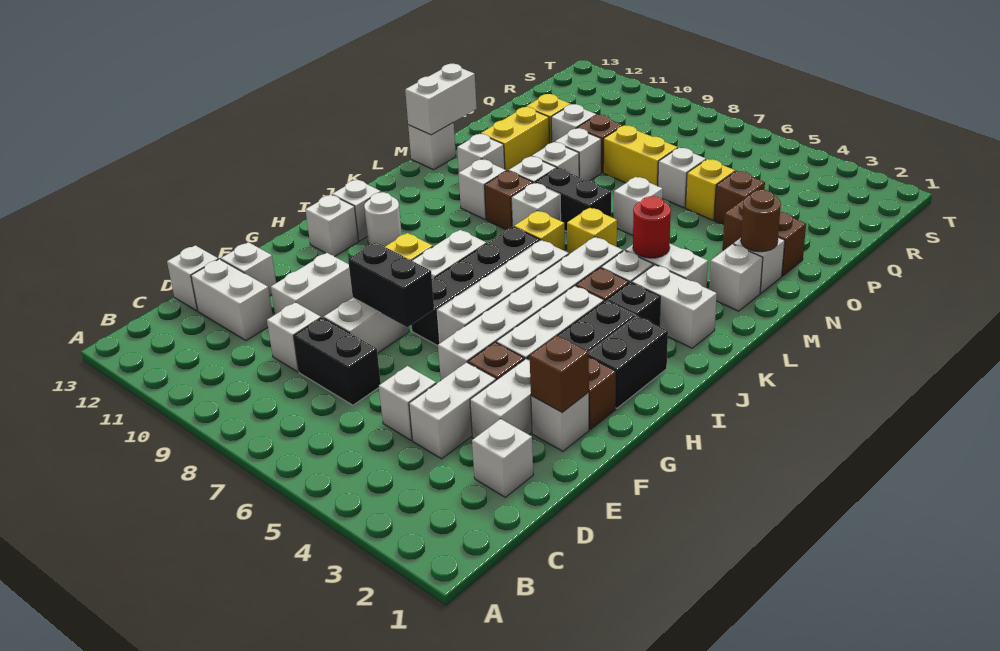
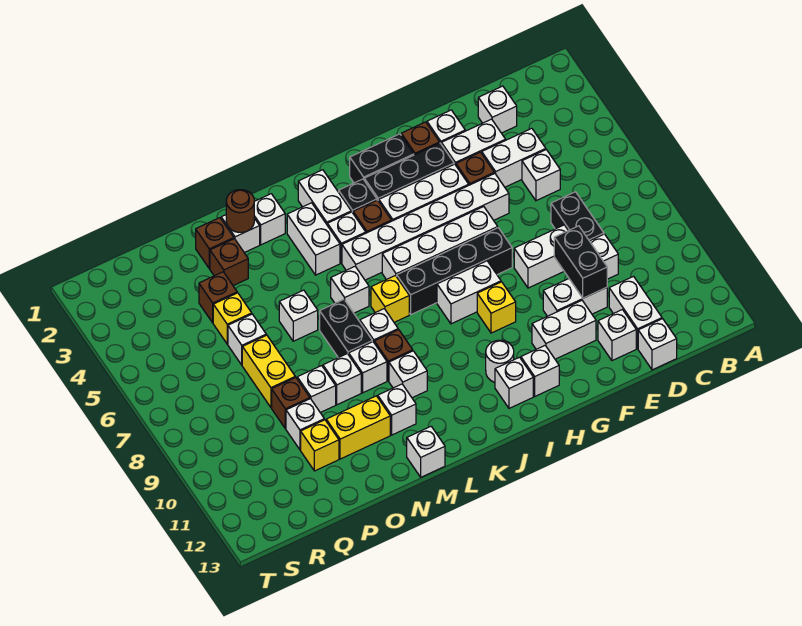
brown 1x1 brick [530,336,589,412] -> none
black 1x2 brick [348,242,434,327] -> black 1x2 brick moved to [554,226,607,298]
red 1x1 round brick [633,196,671,258] -> none
yellow 1x1 brick [567,207,617,254] -> white 1x1 brick [331,266,369,313]
white 1x2 brick [405,64,477,135] -> white 1x2 brick moved to [532,301,596,359]

